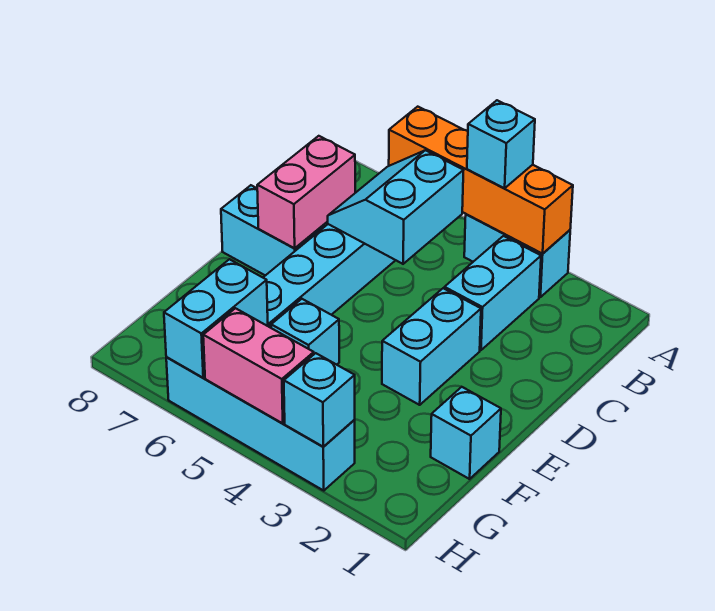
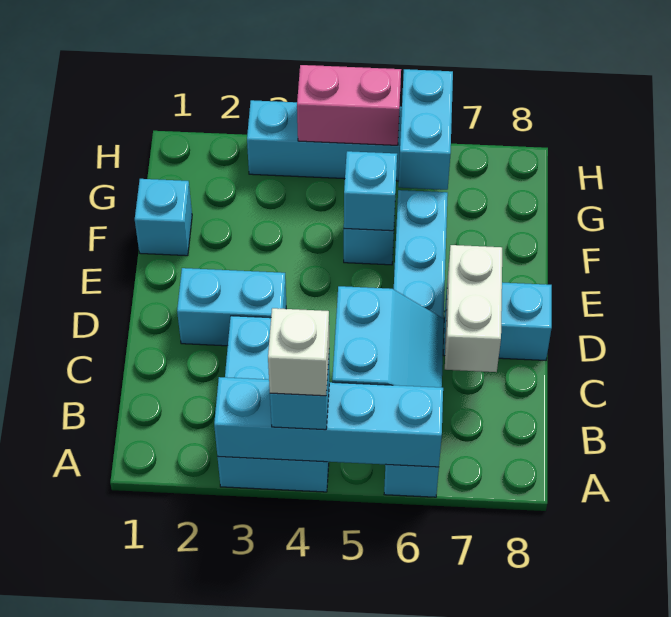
orange 1x4 brick [389,107,573,254] -> cyan 1x4 brick [214,377,443,467]
none -> white 1x1 brick [268,308,329,396]
pink 1x2 brick [257,136,355,248] -> white 1x2 brick [445,245,502,372]
cyan 1x2 brick [382,288,481,405] -> cyan 1x2 brick turned to [177,268,286,346]
cyan 1x1 brick [284,353,355,447] -> cyan 1x1 brick moved to [344,151,397,231]

